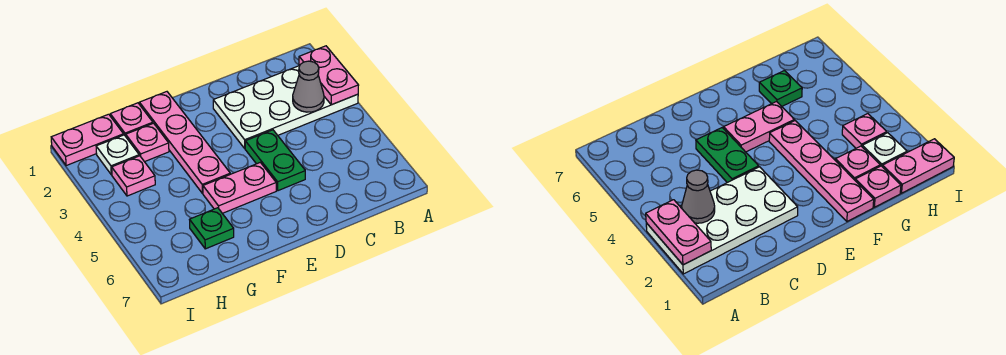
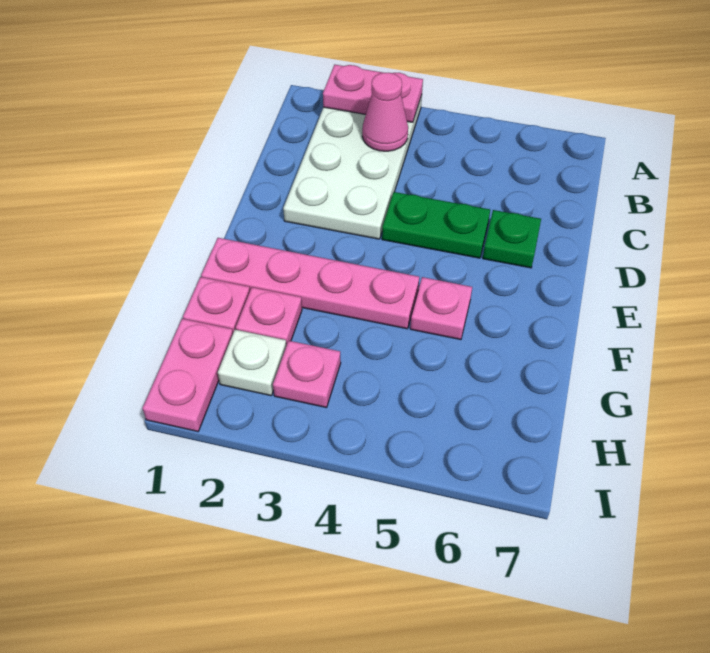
grey 1x1 cone [293,61,324,112] -> pink 1x1 cone [362,73,408,151]
pink 1x2 plate [203,162,276,213] -> pink 1x1 plate [410,277,472,340]
green 1x1 plate [190,208,234,249] -> green 1x1 plate moved to [483,210,541,268]

